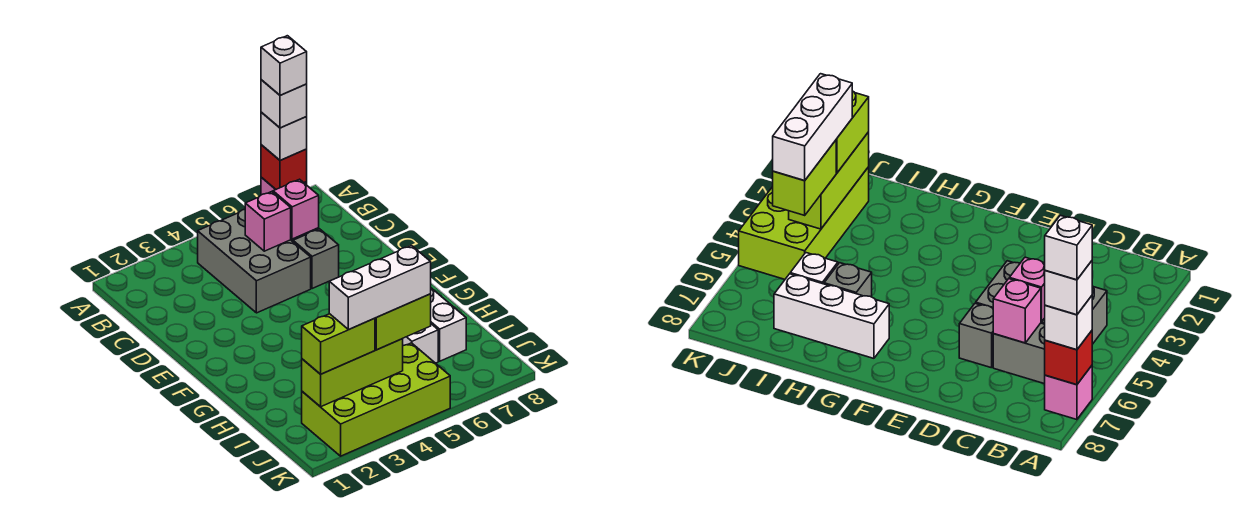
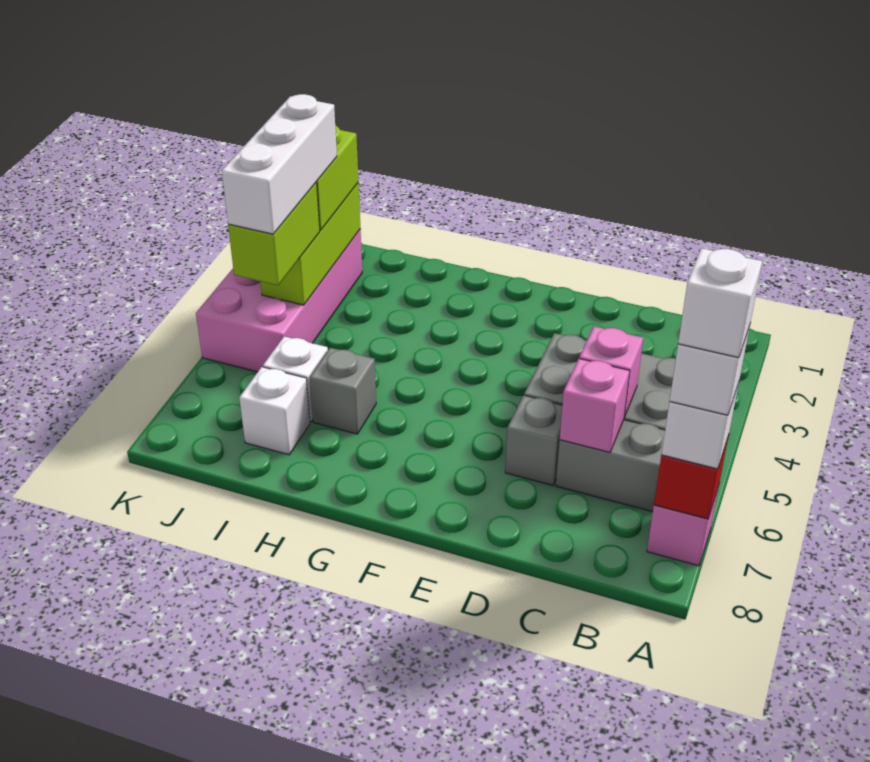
white 1x3 brick [431,288,466,361] -> white 1x1 brick [239,367,310,455]
lime 2x4 brick [302,343,450,456] -> pink 2x4 brick [196,229,362,372]

